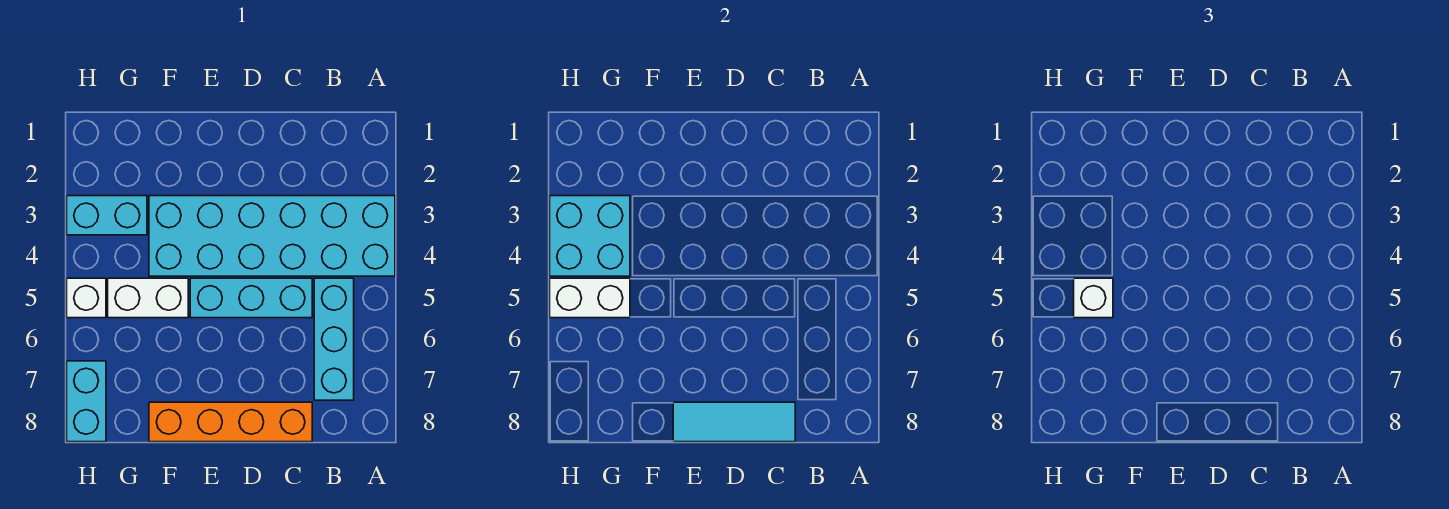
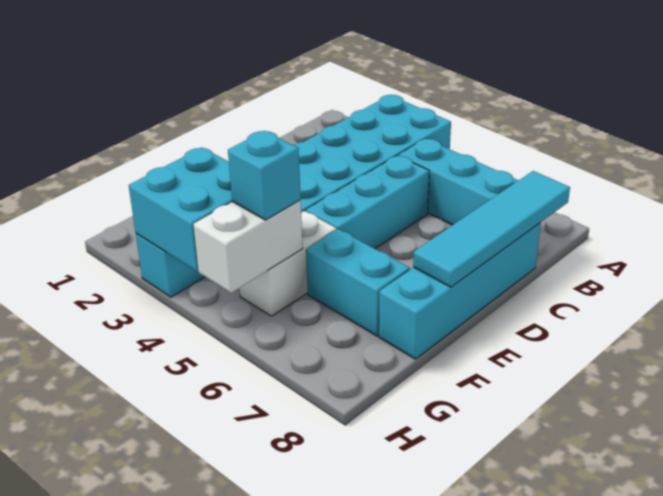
orange 1x4 brick [149,402,312,442] -> cyan 1x4 brick [379,223,540,359]
cyan 1x3 tile [673,402,795,442] -> cyan 1x4 tile [413,171,570,287]
white 1x1 brick [1074,278,1113,318] -> cyan 1x1 brick [228,131,301,220]
white 1x1 brick [67,278,106,318] -> none
cyan 1x2 brick [67,361,106,442] -> cyan 1x2 brick moved to [306,229,410,336]

